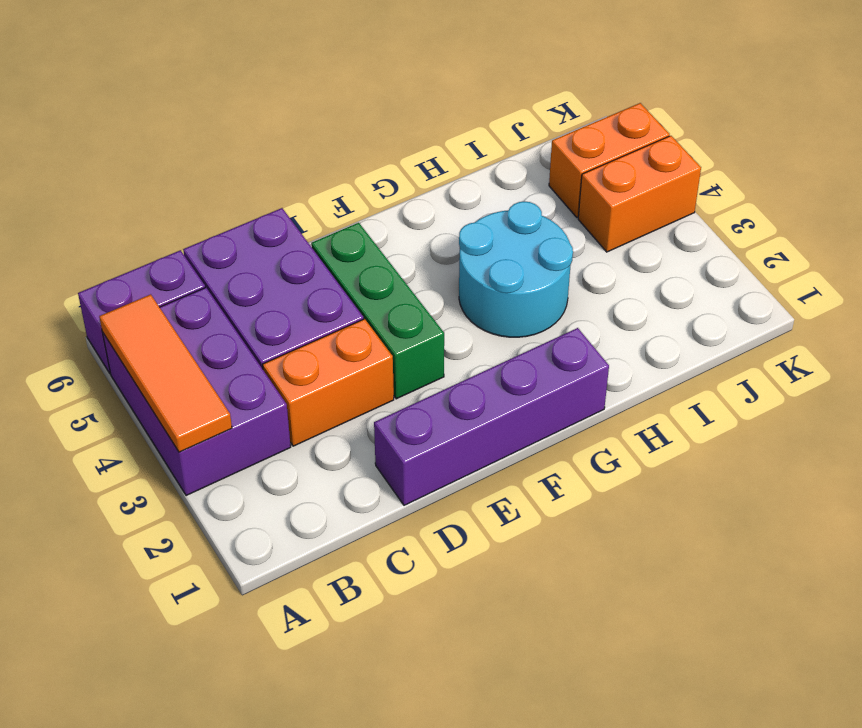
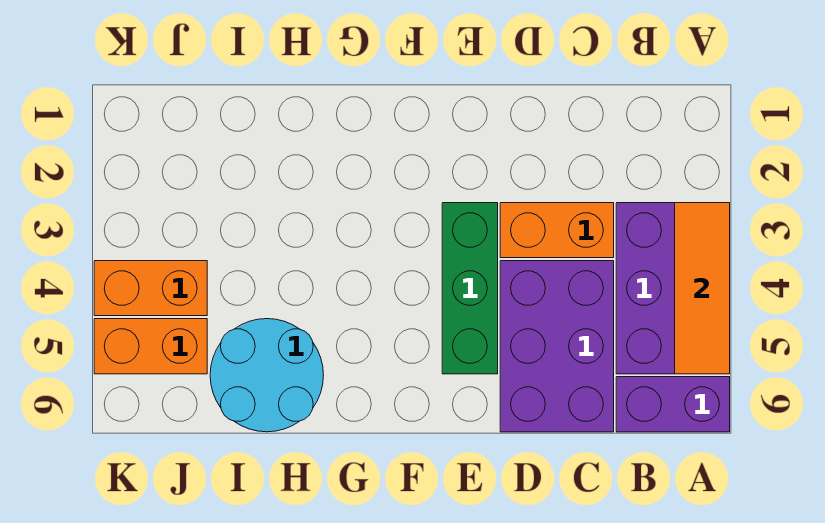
purple 1x4 brick [374,328,609,505] -> none
cyan 2x2 round brick [459,202,573,337] -> cyan 2x2 round brick moved to [210,319,324,432]

